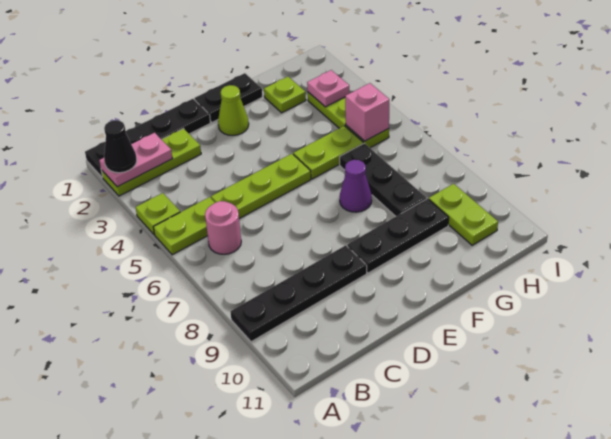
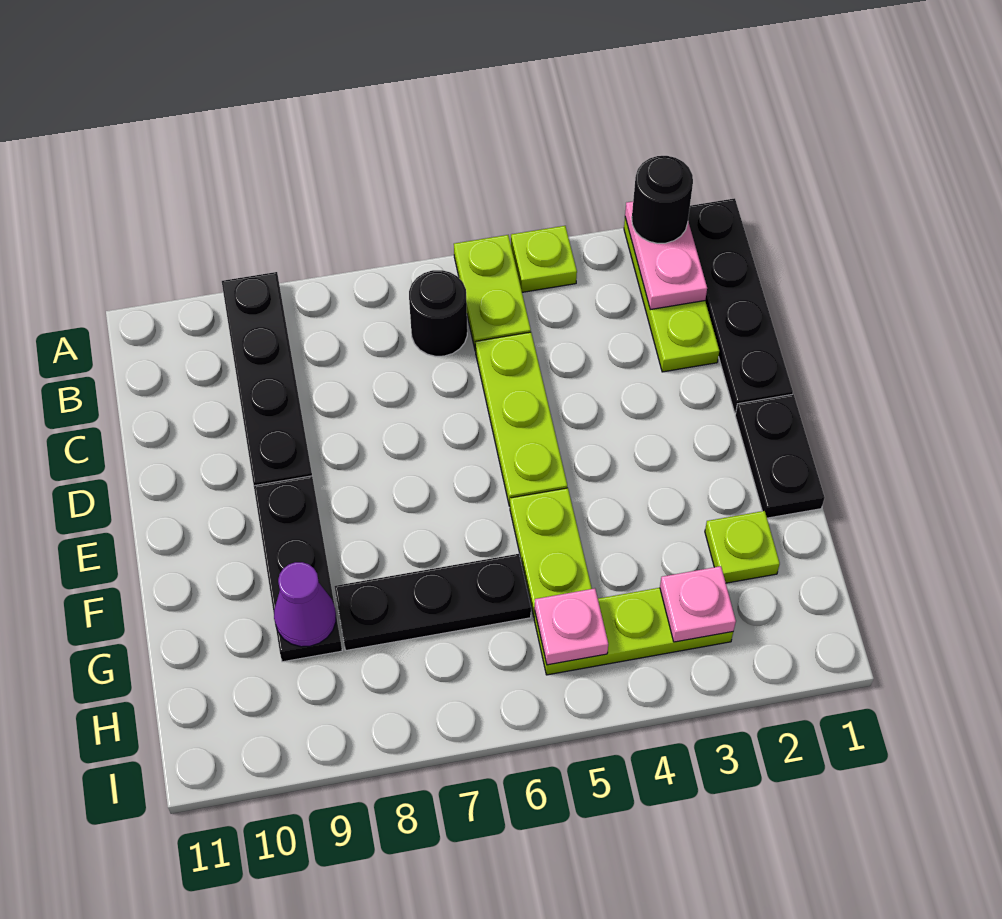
black 1x1 cone [104,120,137,173] -> black 1x1 round brick [632,156,693,243]
pink 1x1 round brick [205,201,241,254] -> black 1x1 round brick [409,270,467,356]
lime 1x1 cone [218,85,249,135] -> none
purple 1x1 cone [340,160,372,212] -> purple 1x1 cone moved to [274,562,336,647]
pink 1x1 brick [345,83,389,141] -> pink 1x1 plate [535,588,608,665]
lime 1x2 plate [429,184,498,245] -> none

